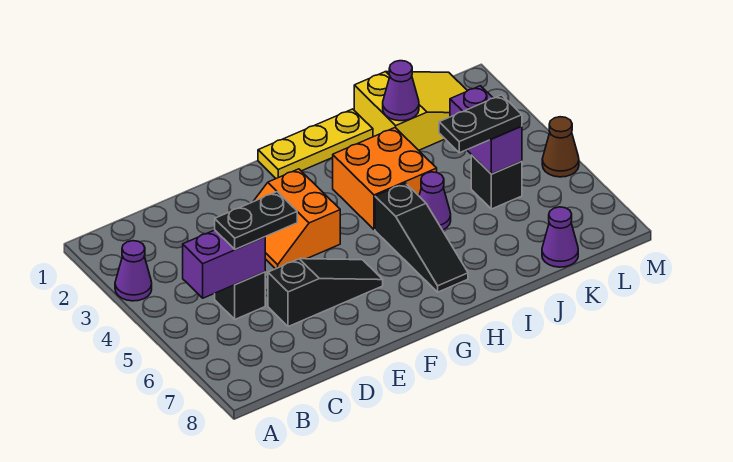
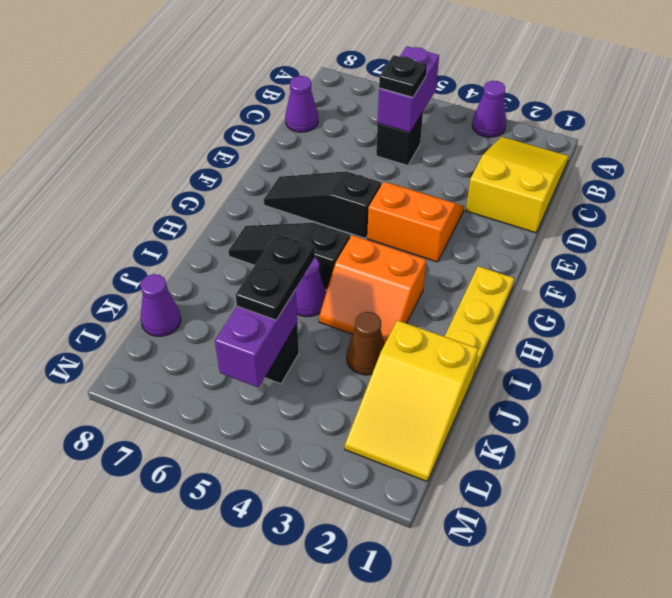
none -> yellow 2x3 slope [466,137,569,233]
black 1x2 plate [215,192,297,250] -> black 1x1 plate [379,55,427,98]
black 1x3 slope [268,259,383,327] -> black 1x3 slope turned to [264,171,381,238]
orange 2x2 brick [333,128,437,230] -> orange 2x2 slope [319,235,426,343]
purple 1x1 cone [383,61,419,121] -> purple 1x1 cone moved to [285,76,318,132]
purple 1x2 brick [450,86,522,174] -> purple 1x2 brick turned to [215,290,297,387]
brown 1x1 cone [542,117,579,177] -> brown 1x1 cone moved to [347,312,385,375]

